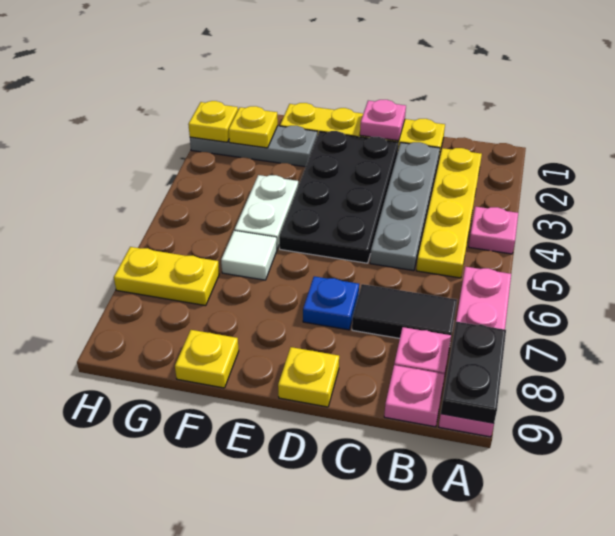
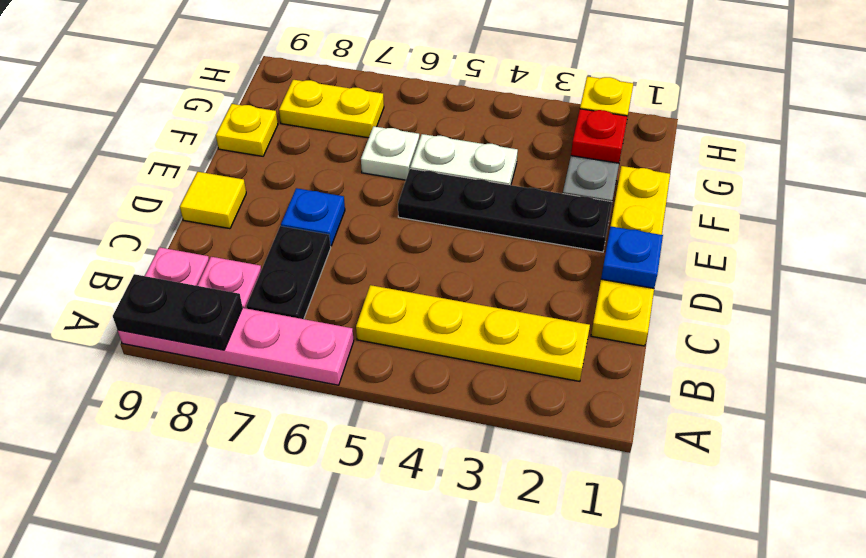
pink 1x1 plate [469,207,518,254] -> none
black 1x2 tile [352,284,457,338] -> black 1x2 plate [246,226,331,319]
grey 1x4 plate [370,142,440,271] -> none
pink 1x1 plate [360,100,406,141] -> blue 1x1 plate [601,226,663,288]
black 2x4 plate [279,131,398,263] -> black 1x4 plate [398,169,612,252]
yellow 1x1 plate [278,347,339,407] -> yellow 1x1 tile [180,172,246,229]
white 1x1 tile [221,231,277,280] -> white 1x1 plate [361,126,419,180]
yellow 1x1 plate [229,106,278,148] -> red 1x1 plate [571,109,628,163]
yellow 1x2 plate [114,247,219,306] -> yellow 1x2 plate turned to [279,80,384,138]

